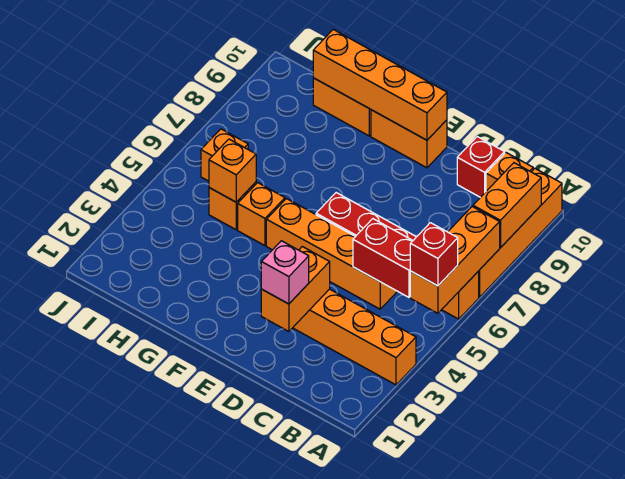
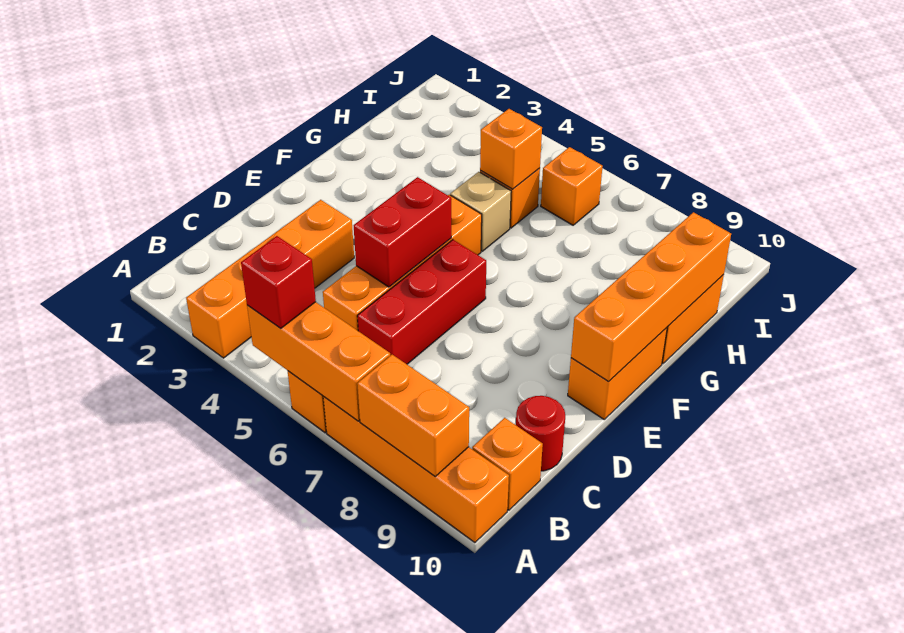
red 1x2 brick [353,219,413,297] -> red 1x2 brick moved to [354,177,451,287]
red 1x1 brick [457,137,505,197] -> red 1x1 round brick [516,396,565,471]
orange 1x2 brick [261,247,330,332] -> none
pink 1x1 brick [261,241,309,304] -> none
orange 1x1 brick [238,183,285,246] -> tan 1x1 brick [450,172,511,251]

